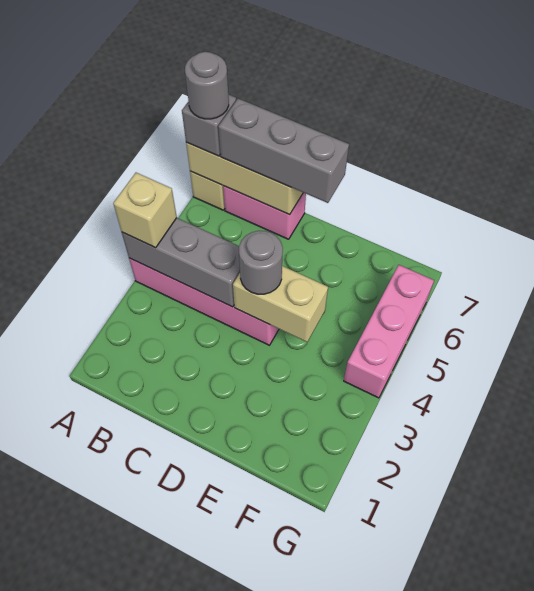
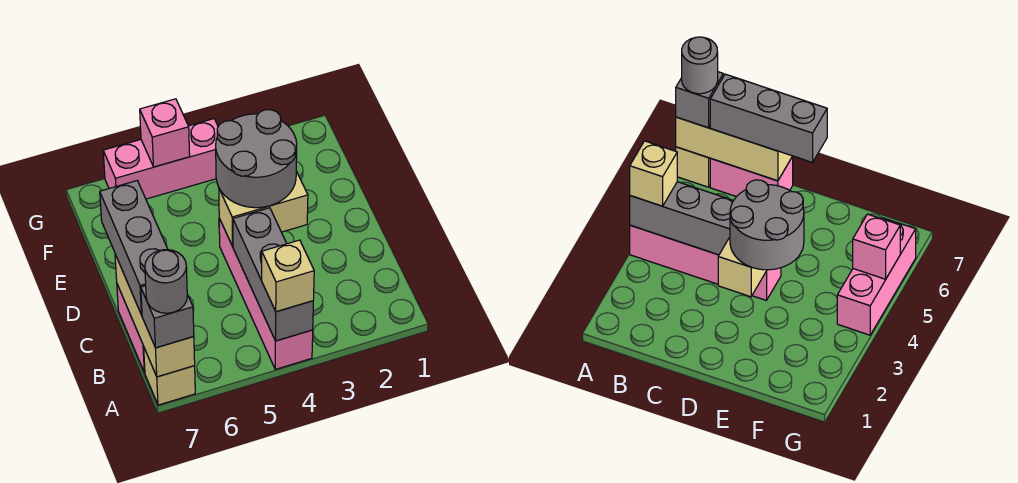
tan 1x2 brick [233,266,328,342] -> tan 1x2 brick turned to [219,171,308,246]
grey 1x1 round brick [239,231,283,294] -> grey 2x2 round brick [216,110,297,208]
none -> pink 1x1 brick [140,99,190,167]

